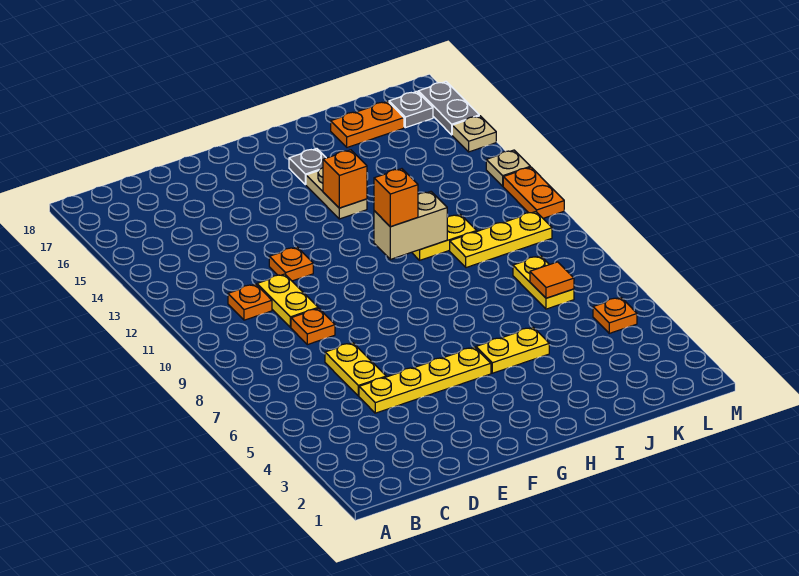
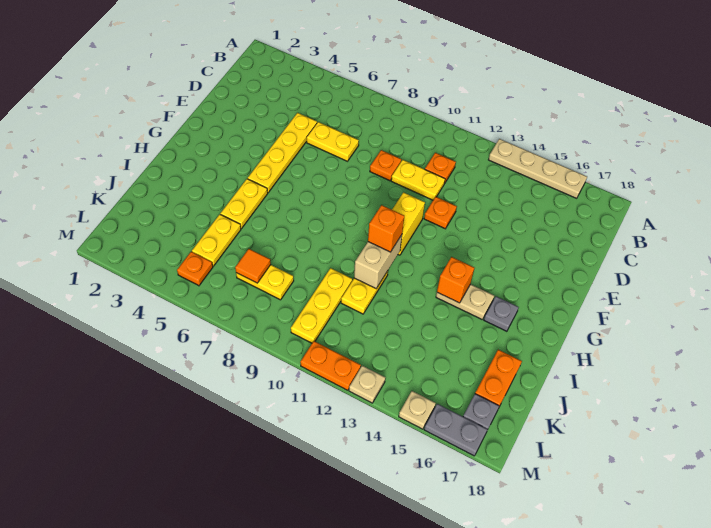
none -> tan 1x4 plate [489,139,587,198]
none -> yellow 1x2 brick [392,192,425,255]
none -> yellow 1x2 plate [192,214,241,266]

